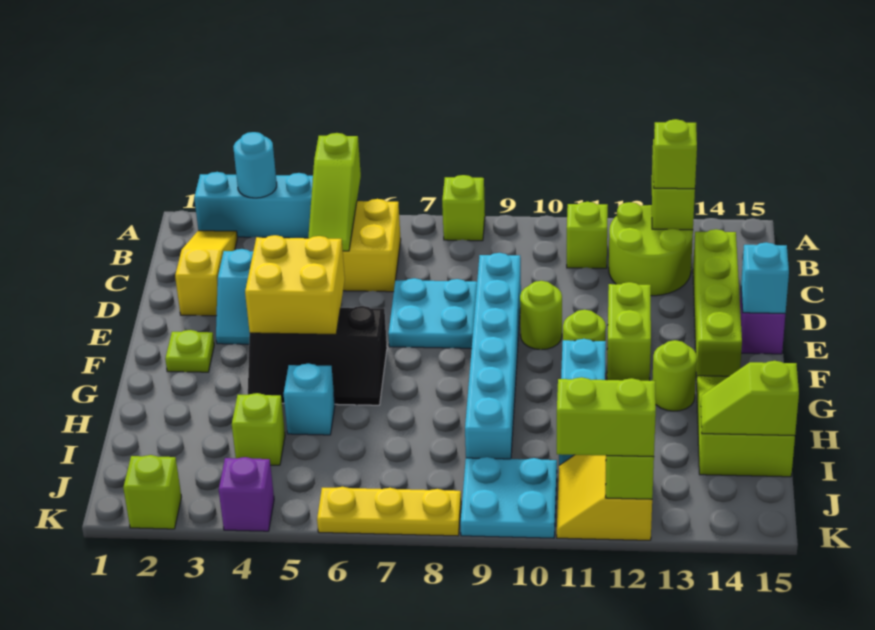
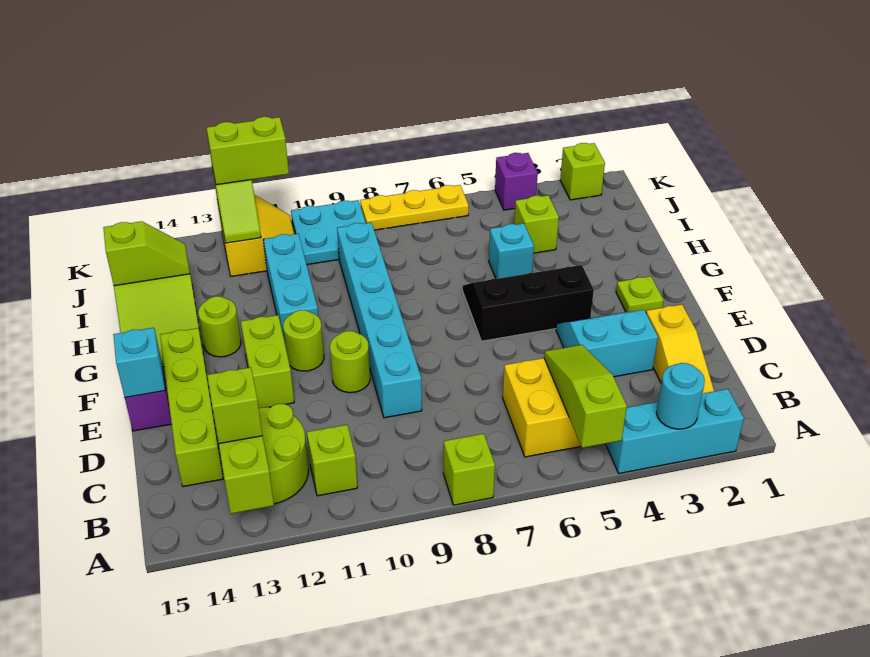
cyan 2x2 plate [388,278,477,348] -> none
yellow 2x2 brick [245,235,345,335] -> none

